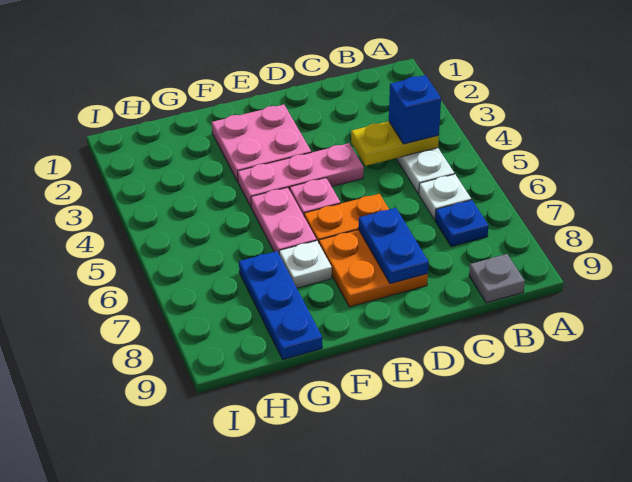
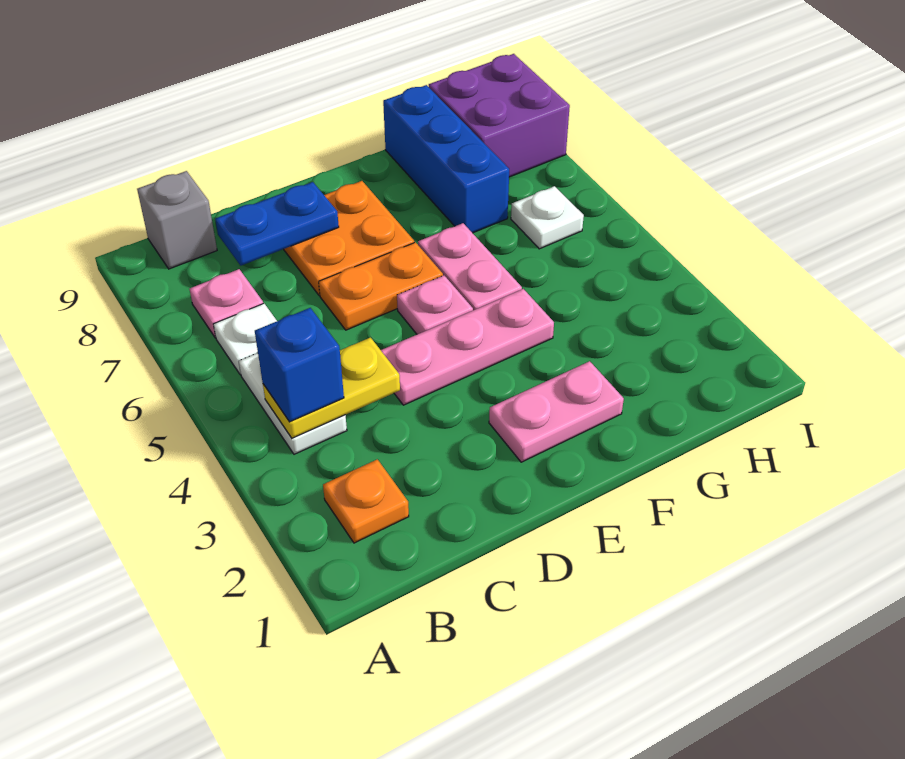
none -> orange 1x1 plate [323,459,409,543]
blue 1x1 plate [435,200,488,247] -> pink 1x1 plate [190,269,263,338]
grey 1x1 plate [469,254,525,303] -> grey 1x1 brick [137,171,217,269]
blue 1x2 plate [358,208,429,284] -> blue 1x2 plate turned to [215,182,339,265]
pink 2x2 plate [212,105,311,181] -> pink 1x2 plate [489,361,624,462]
white 1x1 plate [279,241,332,288] -> white 1x1 plate moved to [511,186,584,249]
blue 1x3 plate [239,251,322,359] -> blue 1x3 brick [383,85,509,233]
none -> purple 2x2 brick [429,54,570,177]

